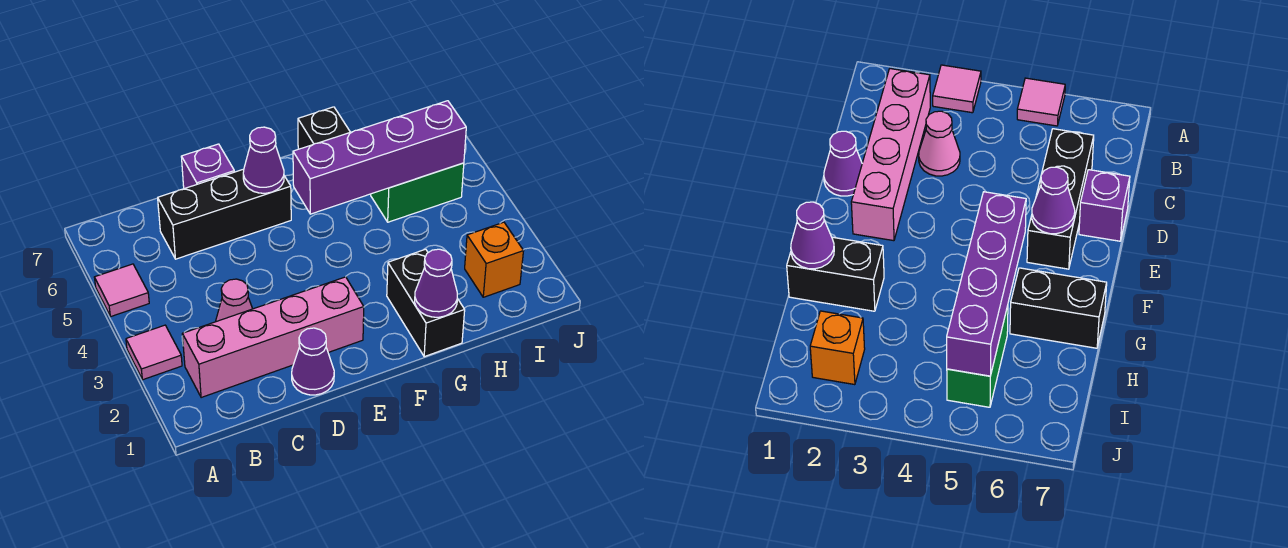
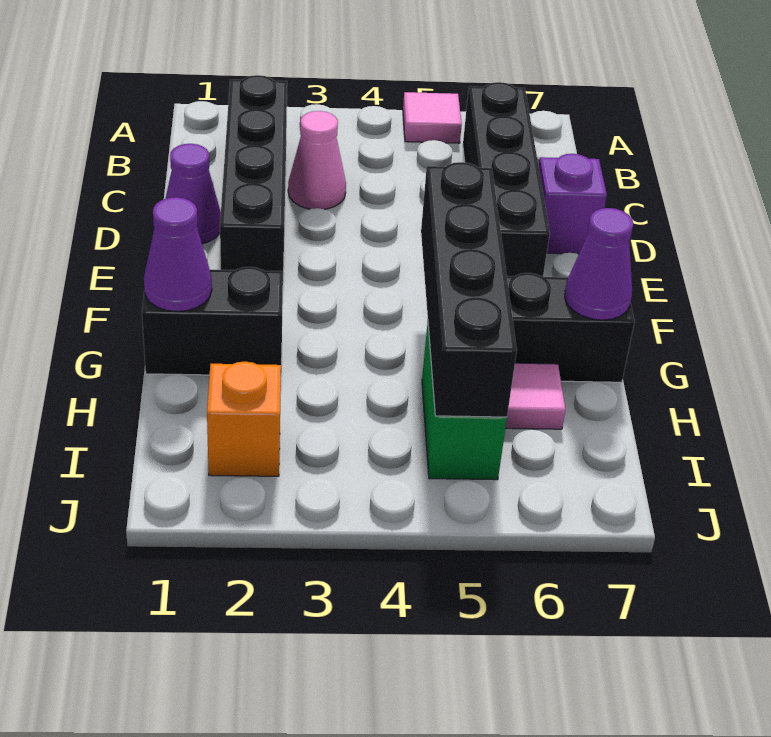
pink 1x1 tile [126,325,182,380] -> pink 1x1 tile moved to [506,363,565,429]
pink 1x4 brick [182,277,364,398] -> black 1x4 brick [220,75,287,271]
black 1x3 brick [158,169,291,259] -> black 1x4 brick [463,82,550,277]
purple 1x1 cone [243,127,284,193] -> purple 1x1 cone moved to [565,208,633,320]
purple 1x4 brick [293,101,466,214] -> black 1x4 brick [421,162,517,417]

